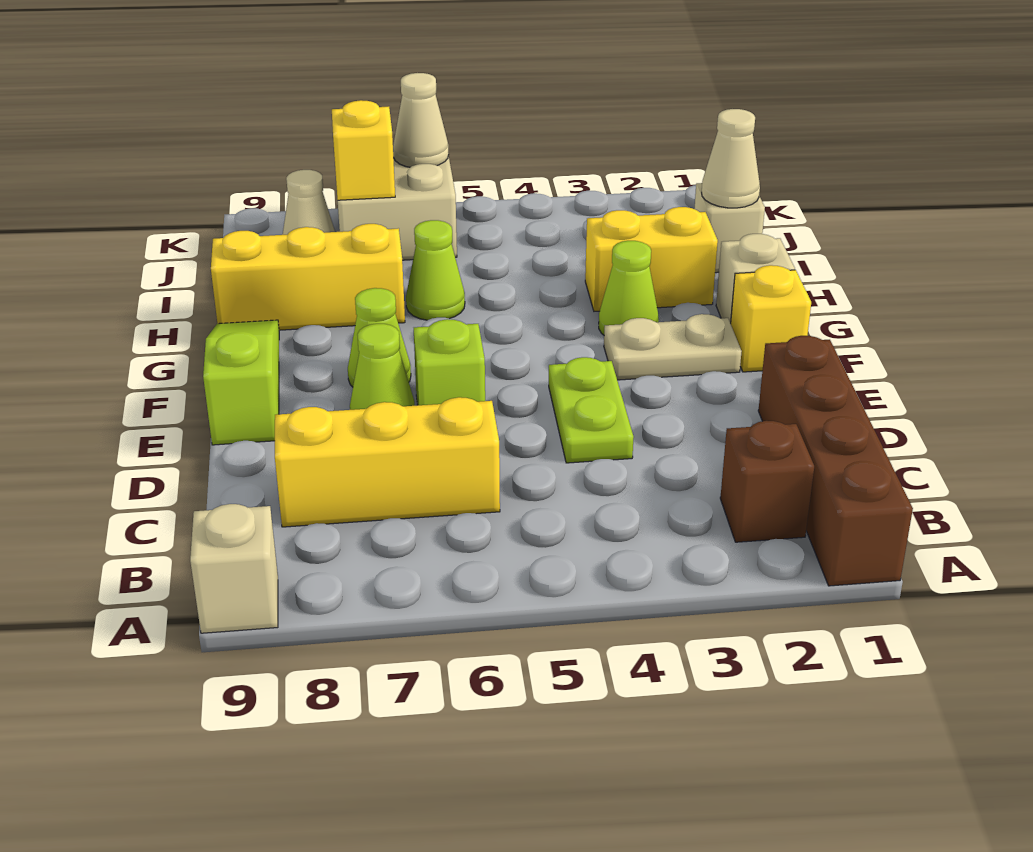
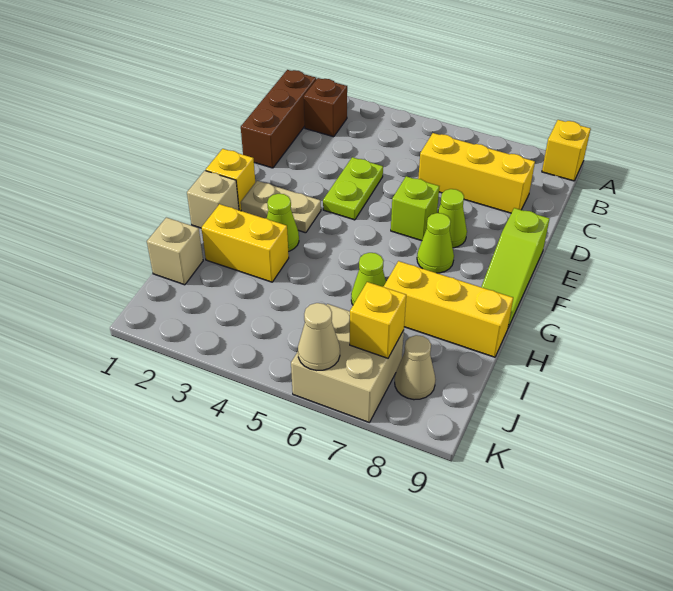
brown 1x4 brick [758,336,913,586] -> brown 1x3 brick [241,70,316,168]
tan 1x1 brick [190,504,278,633] -> yellow 1x1 brick [542,120,591,181]
tan 1x1 cone [702,109,760,208] -> none

